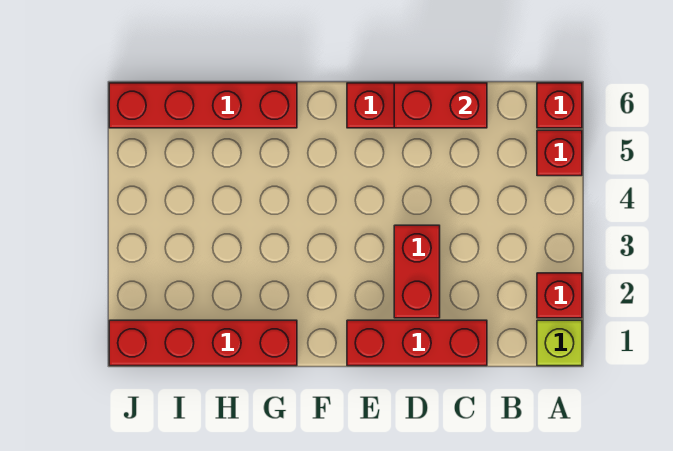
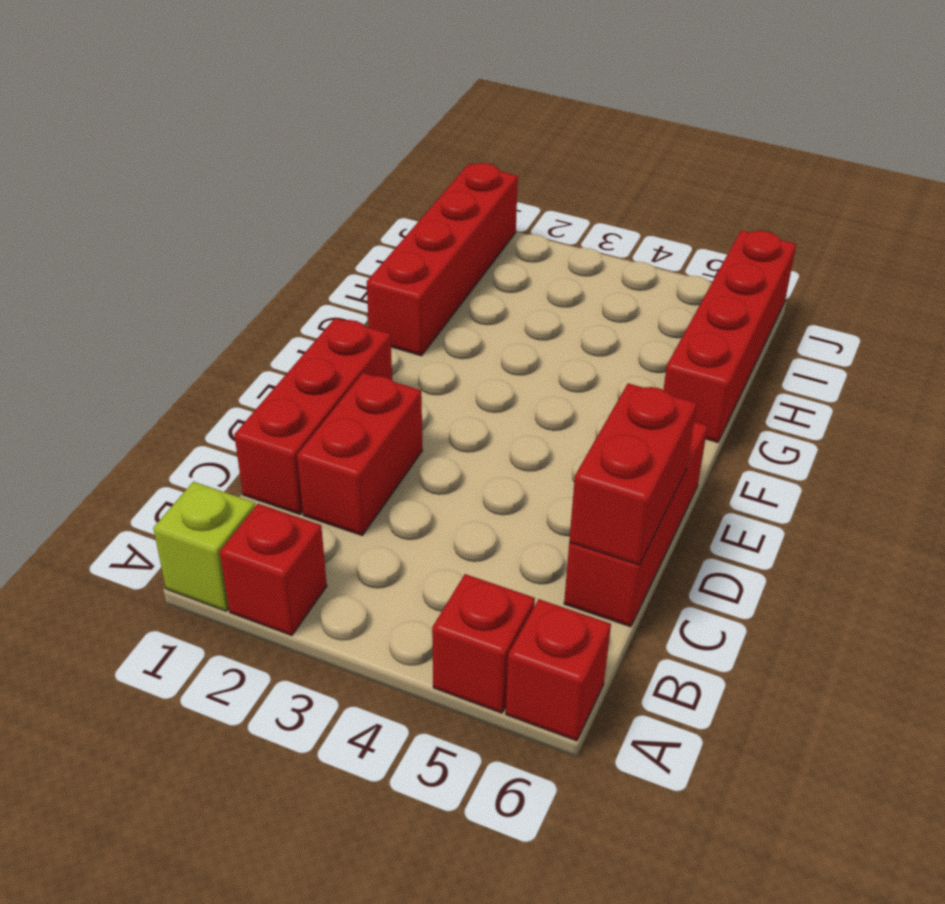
red 1x2 brick [394,225,440,318] -> red 1x2 brick turned to [297,373,422,536]

